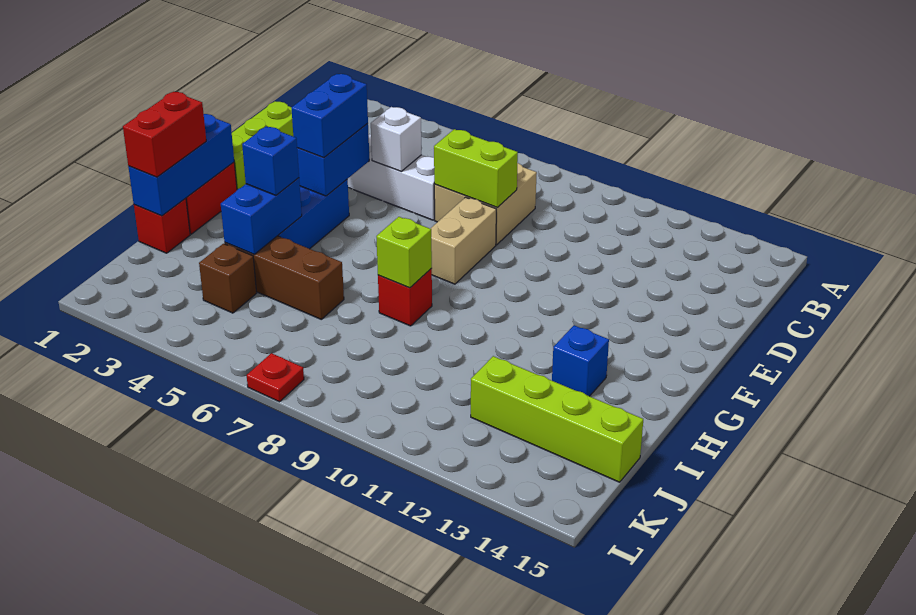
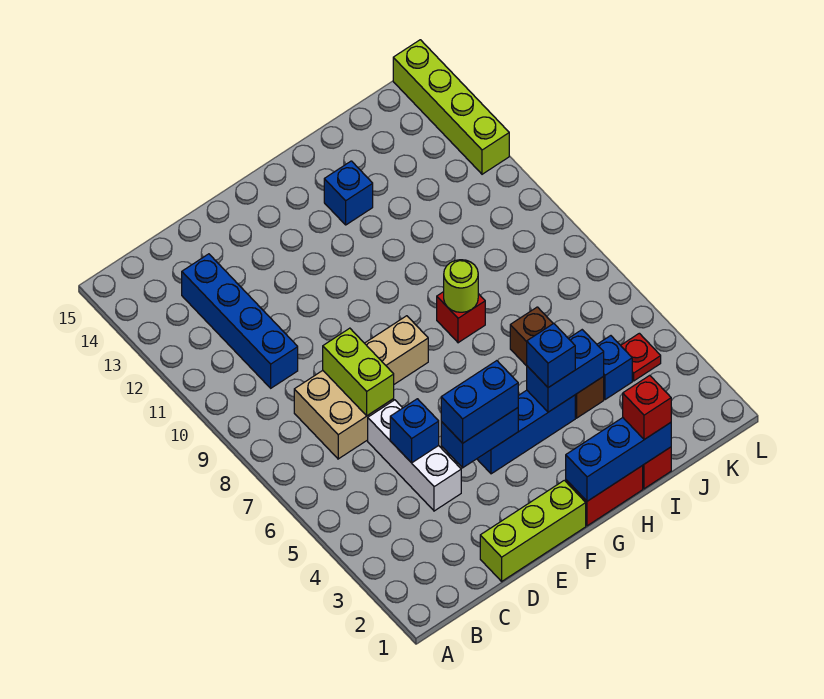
none -> blue 1x4 brick [182,254,298,388]
white 1x1 brick [371,107,421,171] -> blue 1x1 brick [390,399,439,463]
red 1x2 brick [123,92,206,177] -> red 1x1 brick [623,375,671,440]
lime 1x1 brick [376,217,432,288] -> lime 1x1 round brick [444,260,478,312]
brown 1x1 brick [199,244,257,313] -> blue 1x1 brick [597,336,632,400]
lime 1x4 brick [471,356,643,482] -> lime 1x4 brick moved to [393,40,509,174]
red 1x1 plate [247,353,304,402] -> red 1x1 plate moved to [621,333,661,381]

